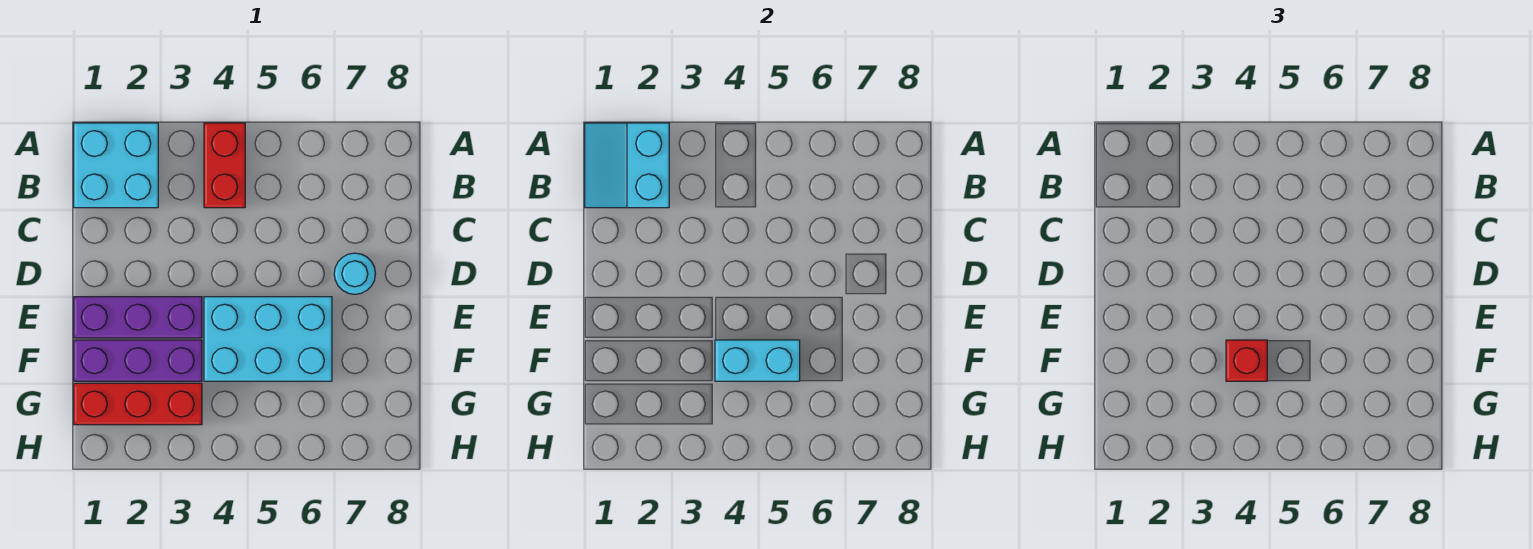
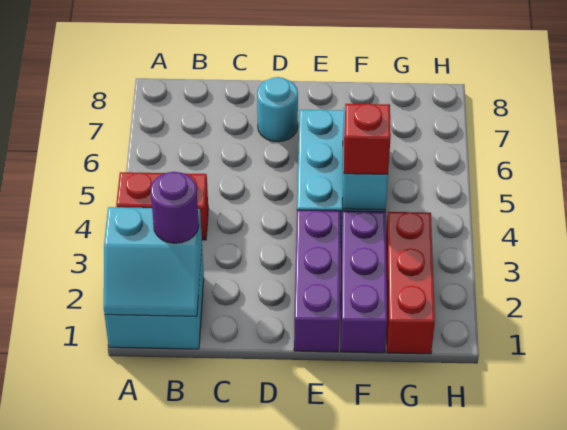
none -> purple 1x1 round brick [150,172,199,243]

